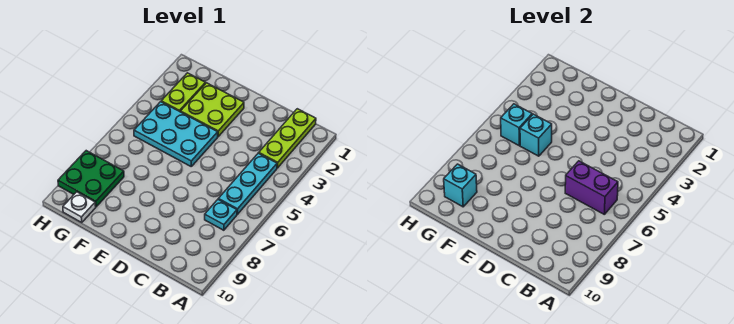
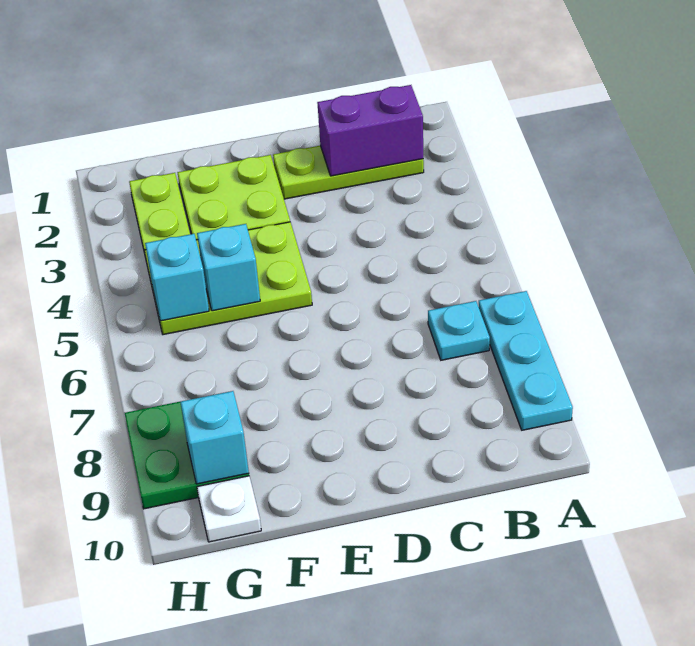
lime 1x3 plate [259,109,316,168] -> lime 1x3 plate turned to [273,146,424,199]
cyan 1x3 plate [218,153,277,214] -> cyan 1x3 plate moved to [479,291,573,430]
purple 1x2 brick [565,161,618,214] -> purple 1x2 brick moved to [317,85,423,176]
cyan 2x3 plate [134,102,218,166] -> lime 2x3 plate [144,222,312,335]

